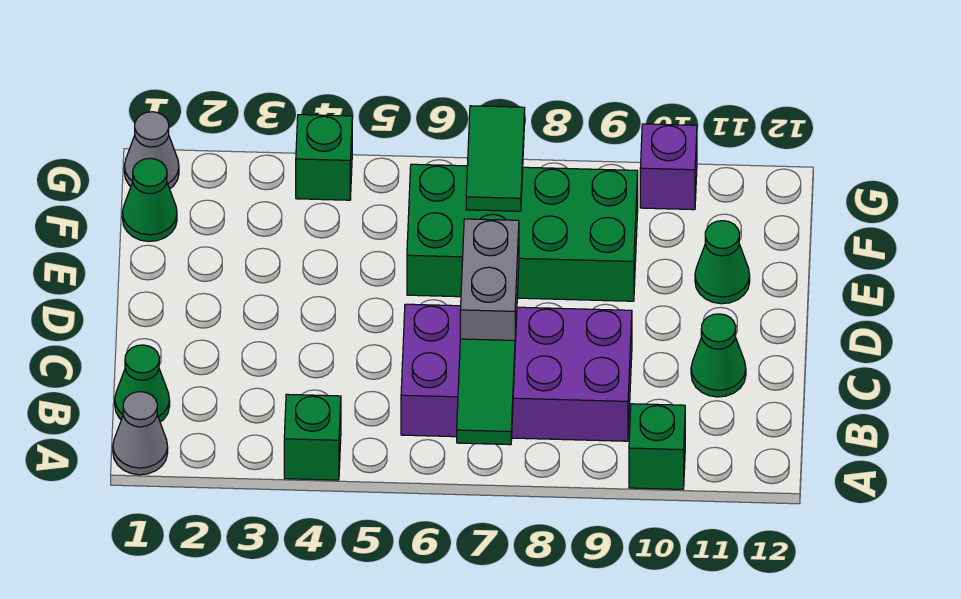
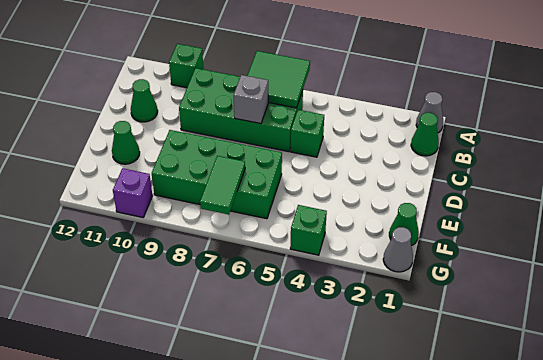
green 1x1 brick [284,394,341,480] -> green 1x1 brick moved to [290,110,324,157]
green 1x2 tile [457,339,515,445] -> green 2x2 tile [247,51,310,108]
purple 2x4 brick [401,304,632,441] -> green 2x4 brick [179,68,303,152]
grey 1x2 brick [460,219,519,343] -> grey 1x1 brick [234,75,268,124]

